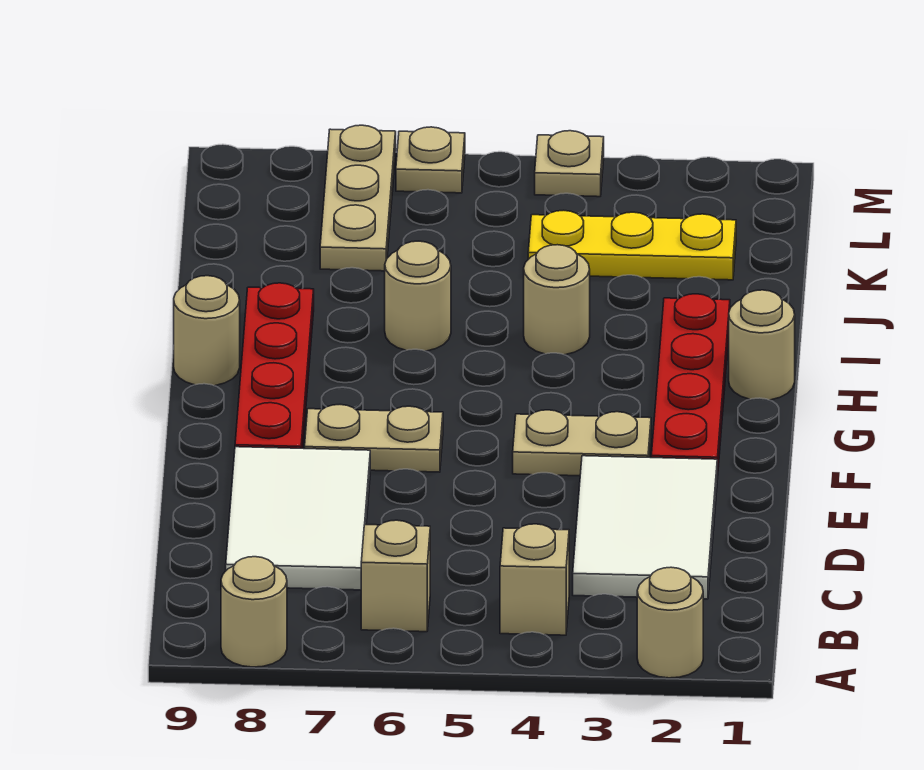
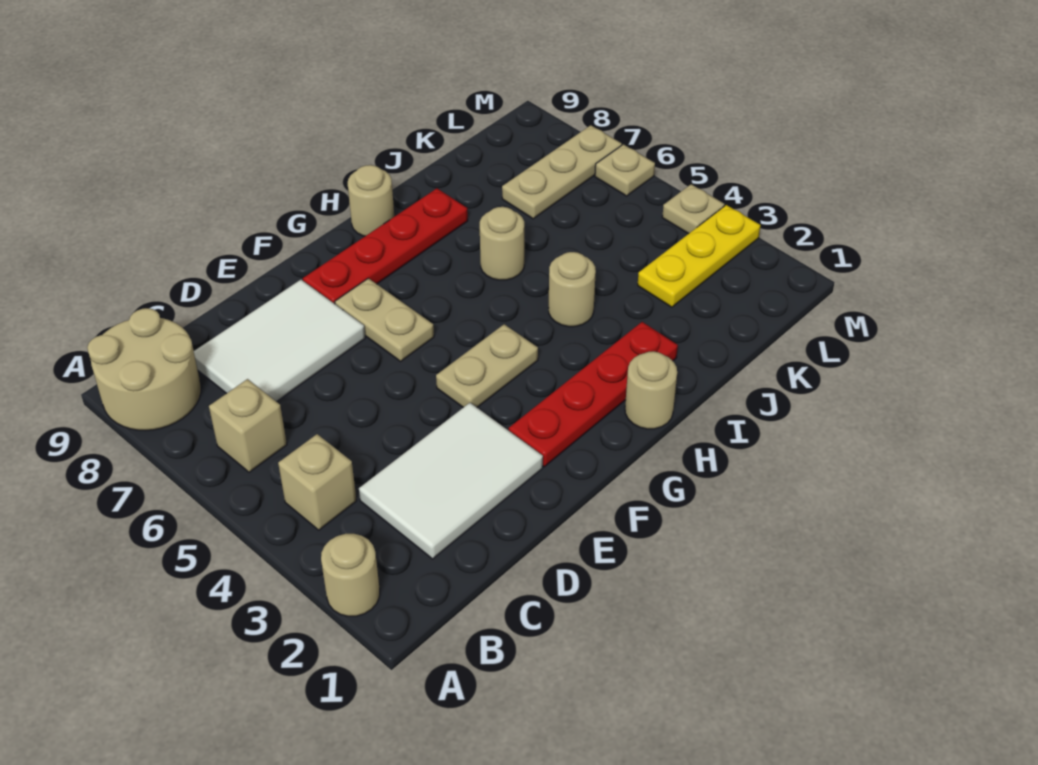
tan 1x1 round brick [221,557,287,667] -> tan 2x2 round brick [87,308,201,430]
tan 1x2 plate [513,410,651,476] -> tan 1x2 plate turned to [436,324,538,407]
yellow 1x3 plate [528,210,736,280] -> yellow 1x3 plate turned to [638,205,761,307]

